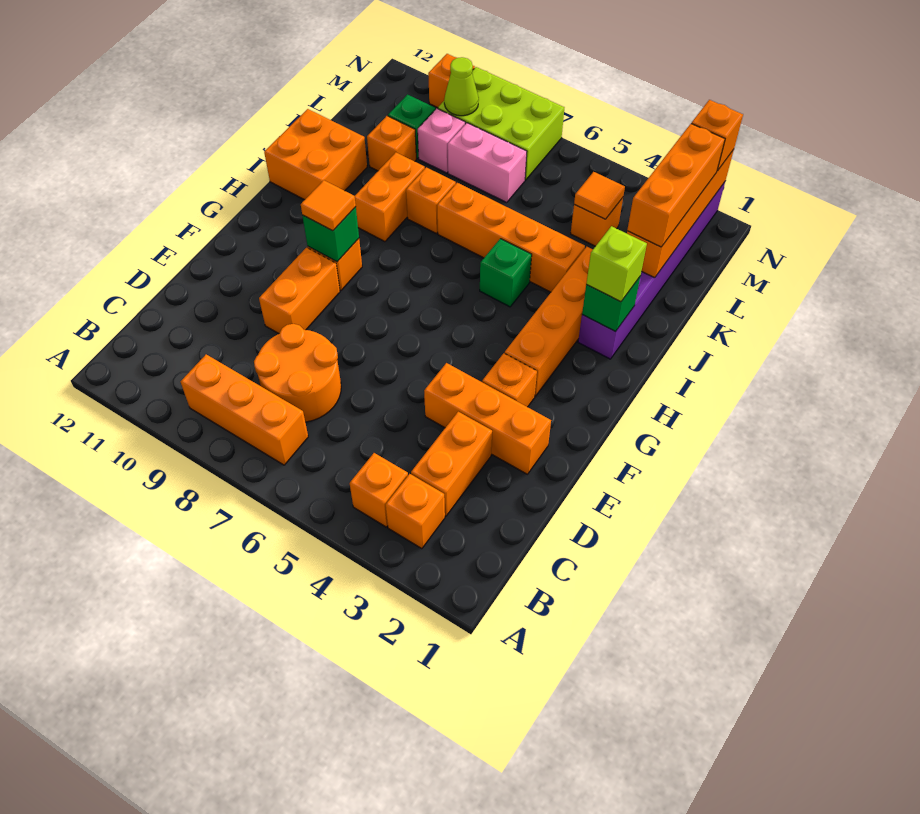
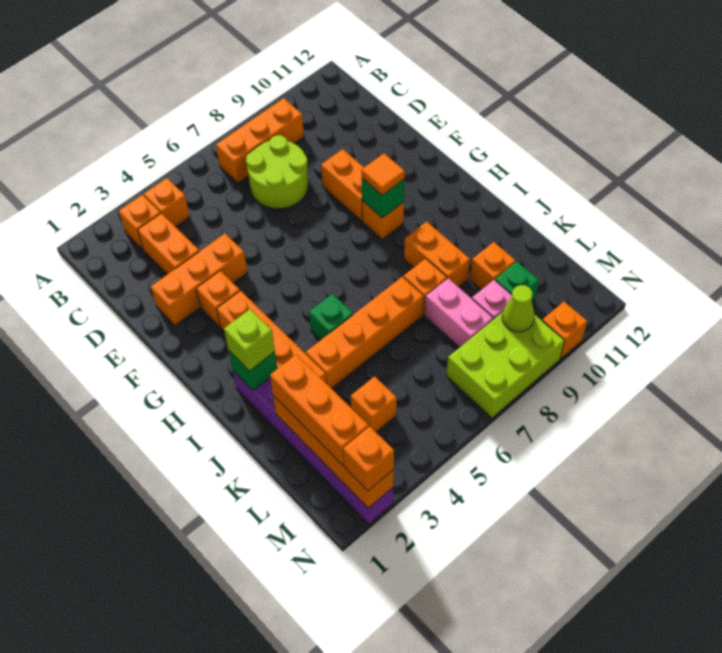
orange 2x2 round brick [254,324,341,422] -> lime 2x2 round brick [246,135,308,209]
orange 2x2 brick [264,109,367,200] -> none
orange 1x1 tile [574,172,625,219] -> none
pink 1x2 brick [448,123,527,202] -> pink 1x2 brick turned to [425,278,493,348]

